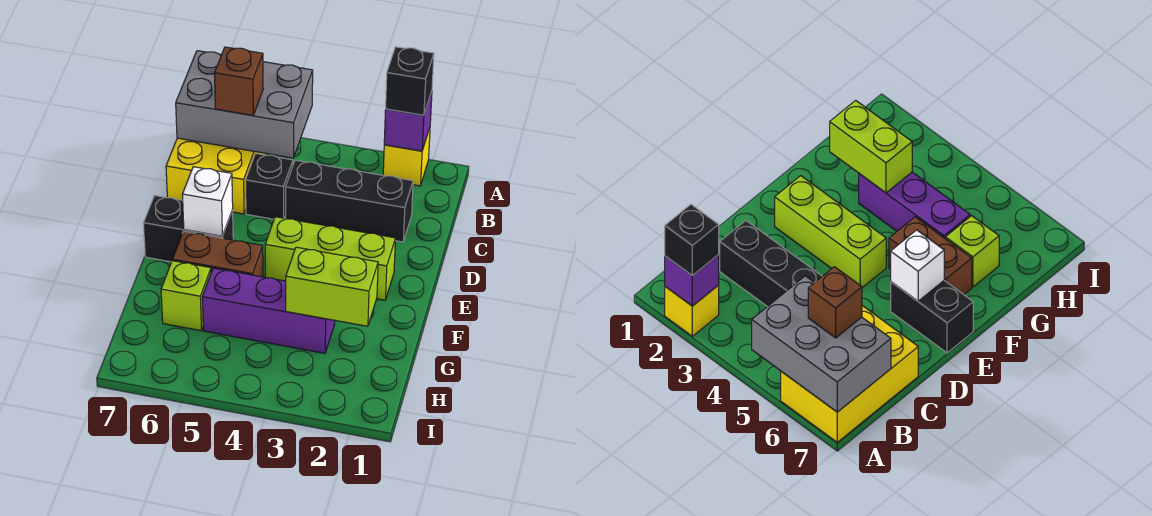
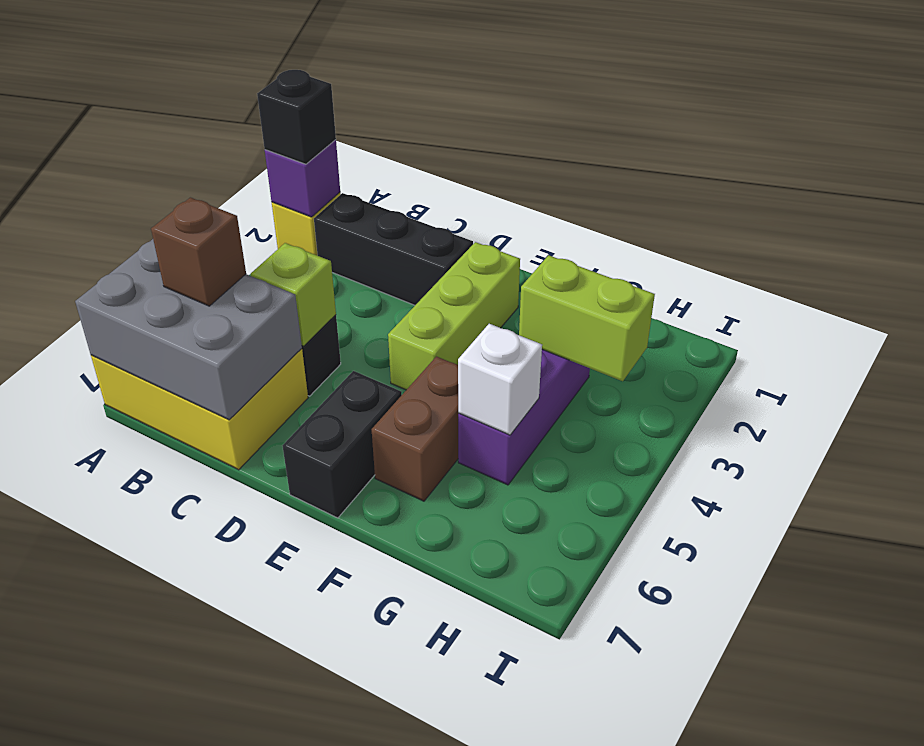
grey 2x3 brick [176,51,313,158] -> grey 2x3 brick turned to [75,239,302,420]
black 1x3 brick [286,160,413,242] -> black 1x3 brick turned to [314,193,473,305]
white 1x1 brick [182,167,233,236] -> white 1x1 brick moved to [458,324,542,435]
lime 1x2 brick [286,247,378,326] -> lime 1x2 brick turned to [519,255,655,381]
lime 1x1 brick [161,261,211,331] -> lime 1x1 brick moved to [251,243,336,346]

